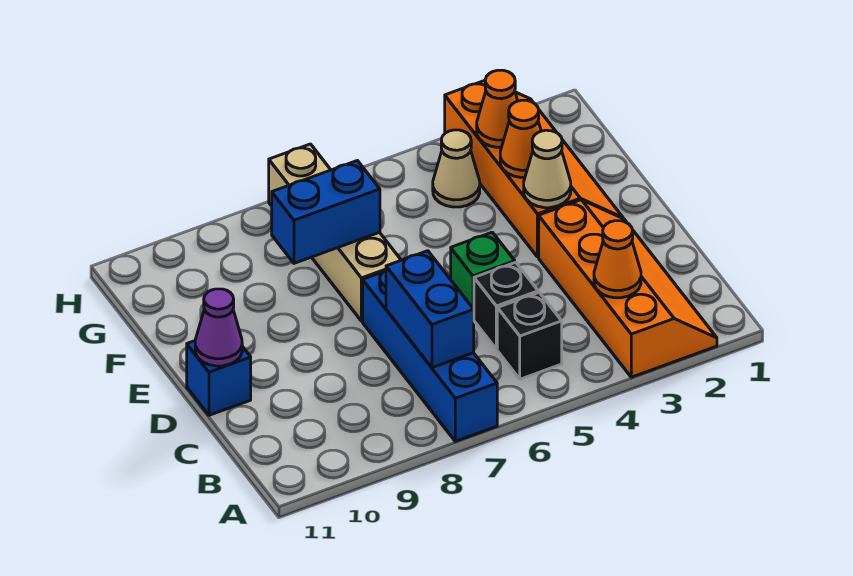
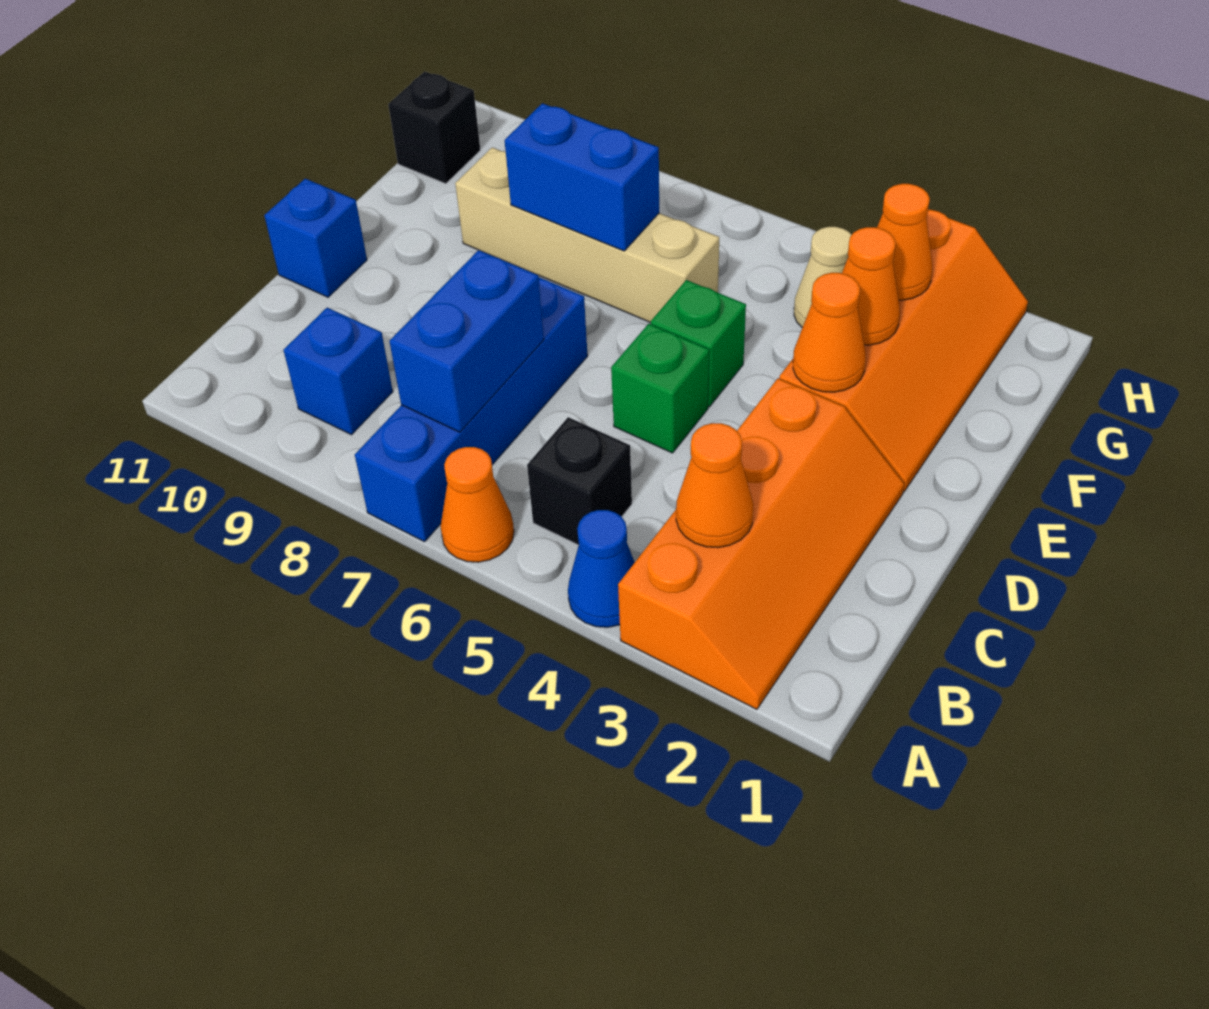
none -> blue 1x1 cone [568,510,635,627]
none -> orange 1x1 cone [440,447,514,562]
none -> blue 1x1 brick [283,308,393,435]
black 1x1 brick [474,262,538,349] -> black 1x1 brick moved to [388,71,480,184]
purple 1x1 cone [195,289,242,366] -> none
tan 1x1 cone [524,130,571,208] -> orange 1x1 cone [793,273,866,392]
none -> green 1x1 brick [651,280,746,407]
tan 1x4 brick [269,144,401,321] -> tan 1x4 brick turned to [455,147,719,323]

